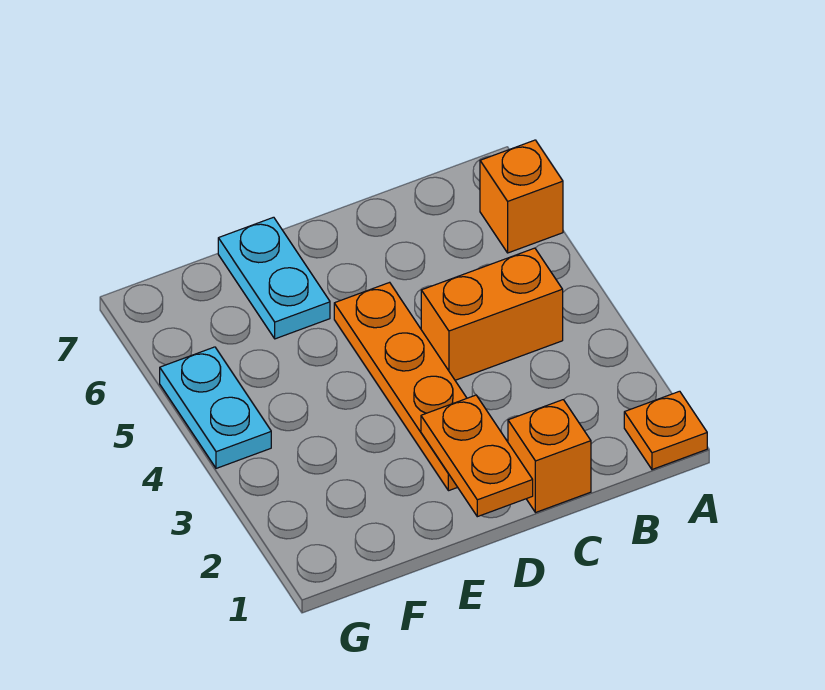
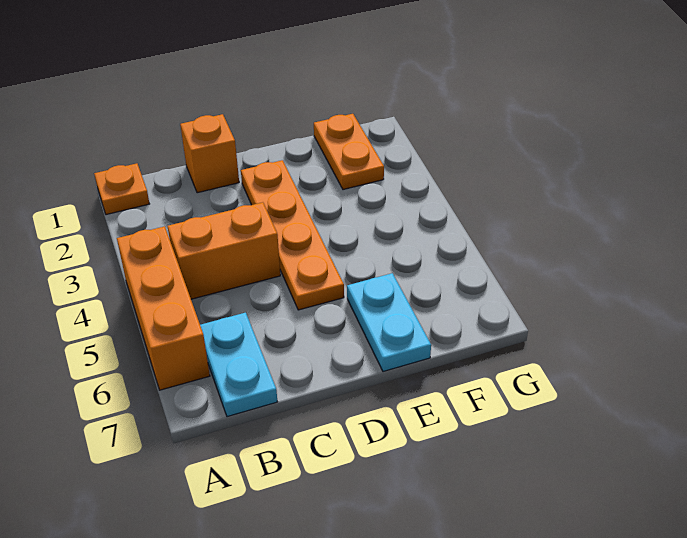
orange 1x1 brick [480,140,563,253] -> orange 1x3 brick [117,226,210,390]
orange 1x2 plate [421,395,533,517] -> orange 1x2 plate moved to [314,114,384,190]
cyan 1x2 plate [160,347,271,468] -> cyan 1x2 plate moved to [200,313,277,417]

